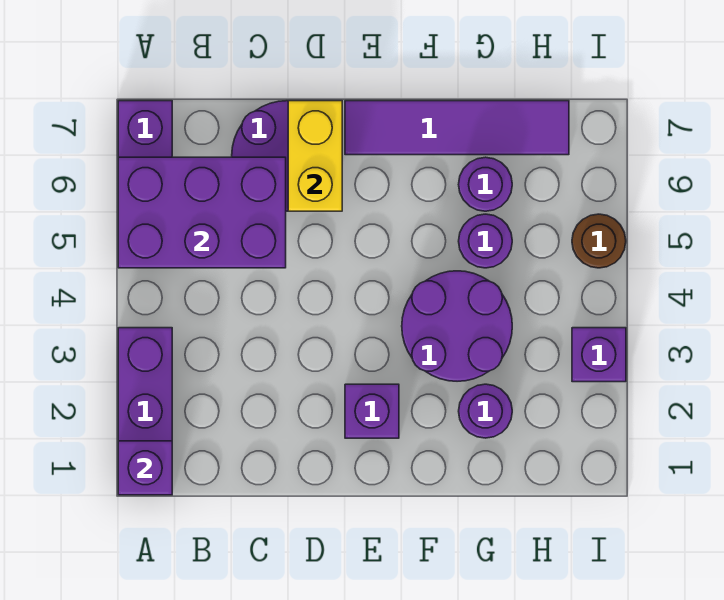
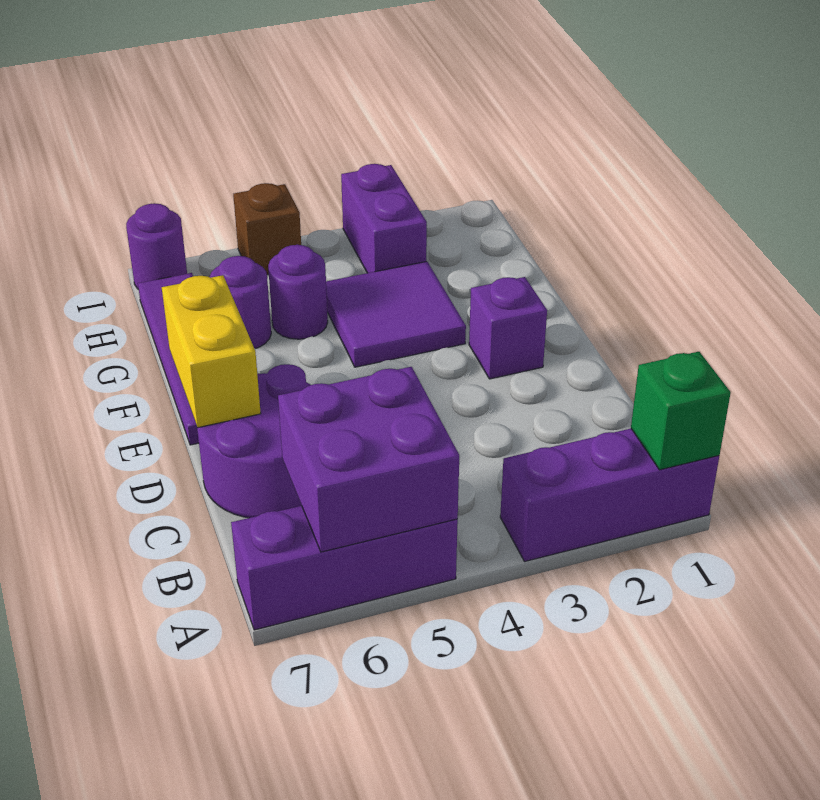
purple 1x1 brick [118,441,172,495] -> green 1x1 brick [631,352,731,470]
purple 2x3 brick [118,157,286,268] -> purple 2x2 brick [278,367,459,552]
yellow 1x2 brick [288,101,342,211] -> yellow 1x2 brick turned to [162,275,261,427]
purple 2x2 round brick [402,271,512,381] -> purple 2x2 tile [326,261,466,367]
purple 1x1 round brick [459,384,512,438] -> purple 1x1 round brick moved to [126,203,187,289]
purple 1x1 brick [572,328,626,382] -> purple 1x2 brick [341,164,427,273]
brown 1x1 round brick [572,214,626,268] -> brown 1x1 brick [233,183,301,275]

